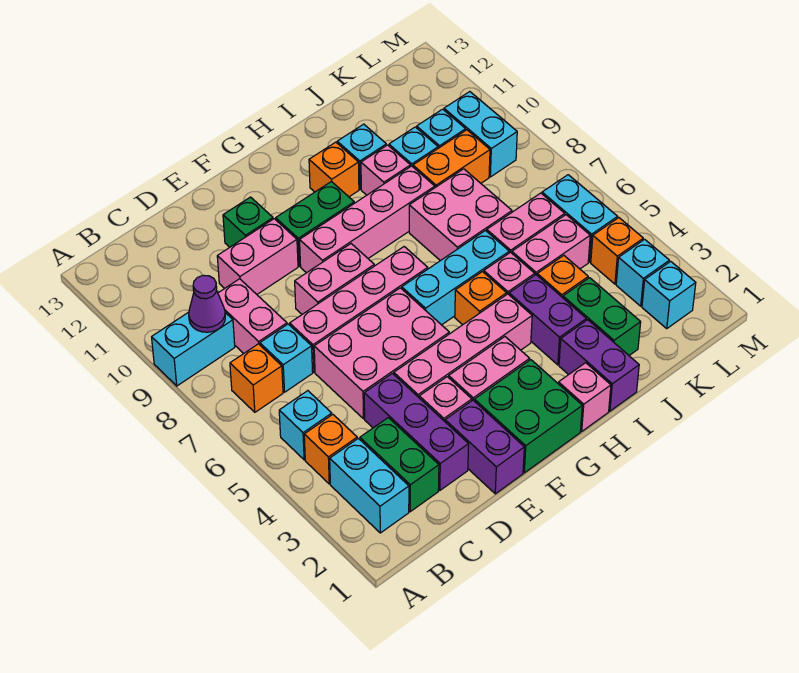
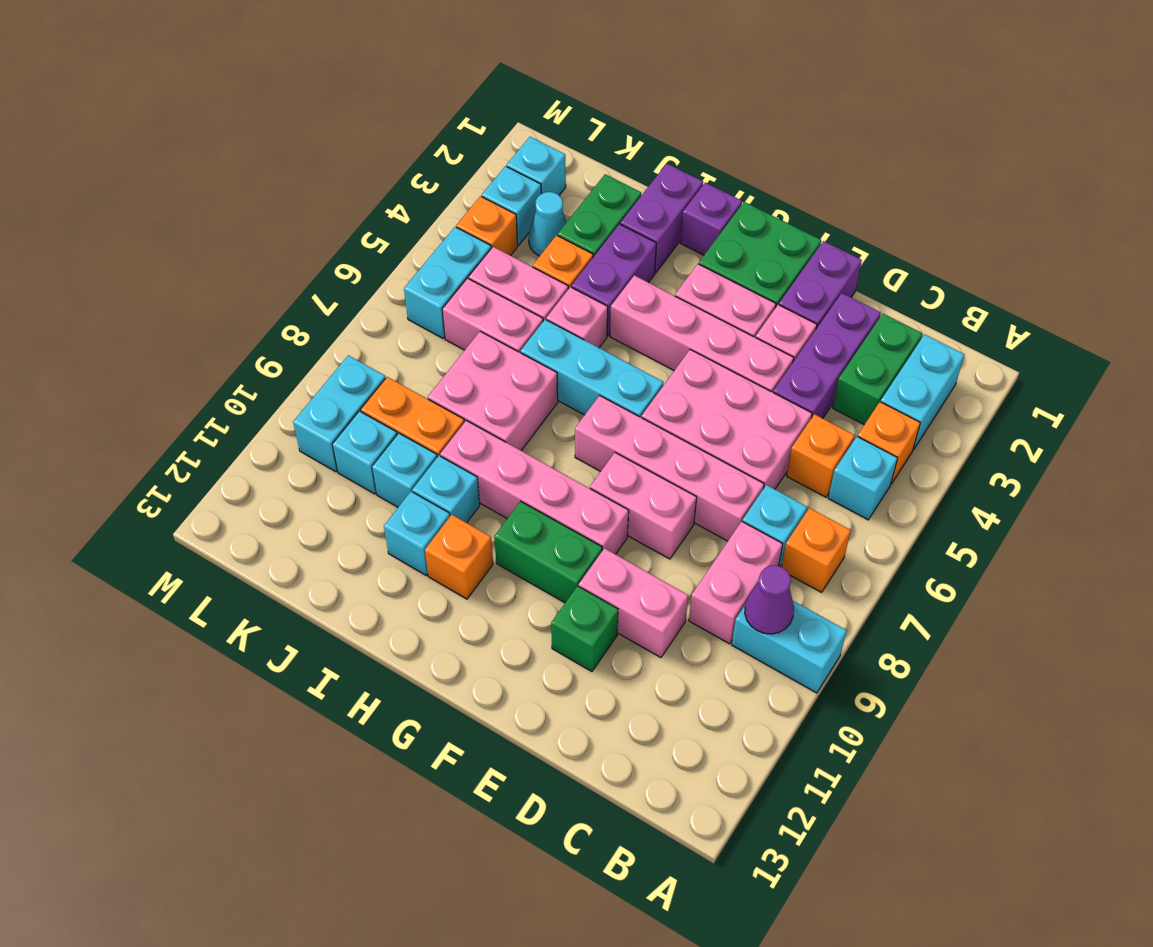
pink 1x1 brick [558,363,611,431] -> purple 1x1 brick [681,183,742,255]
orange 1x1 brick [455,272,507,325] -> orange 1x1 brick moved to [787,414,855,497]
pink 1x1 brick [361,145,410,195] -> cyan 1x1 brick [412,456,480,523]
none -> cyan 1x1 cone [529,192,567,256]

